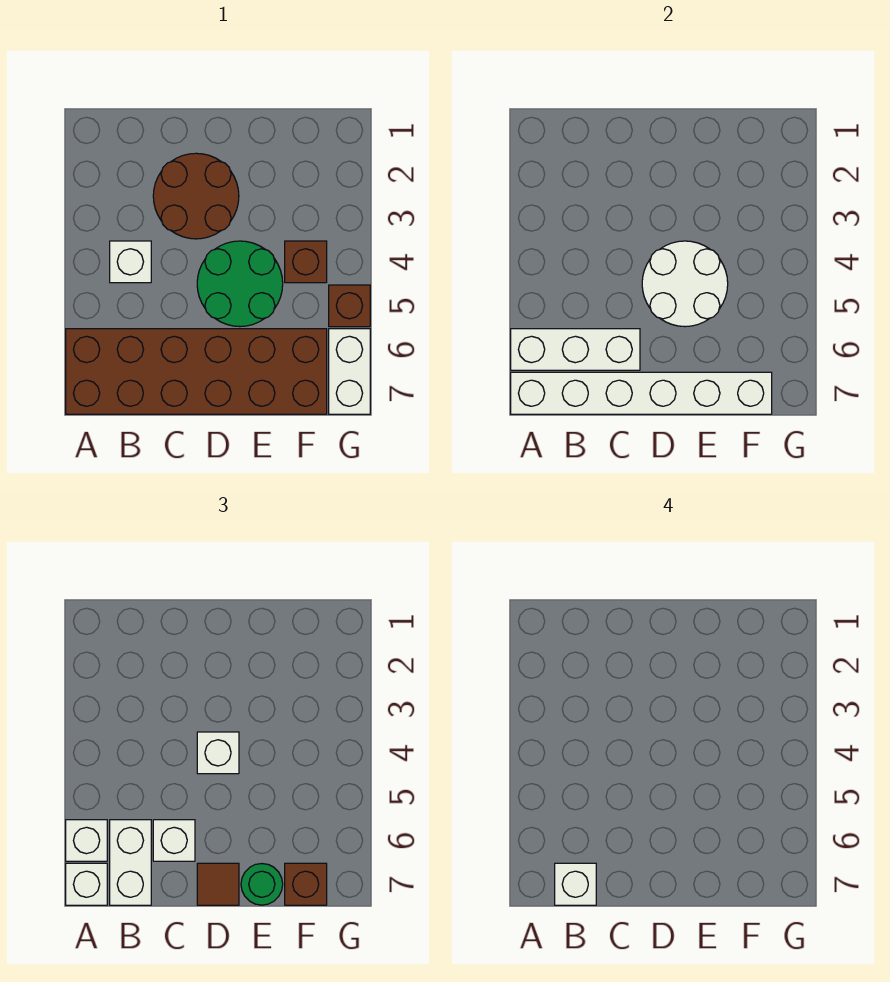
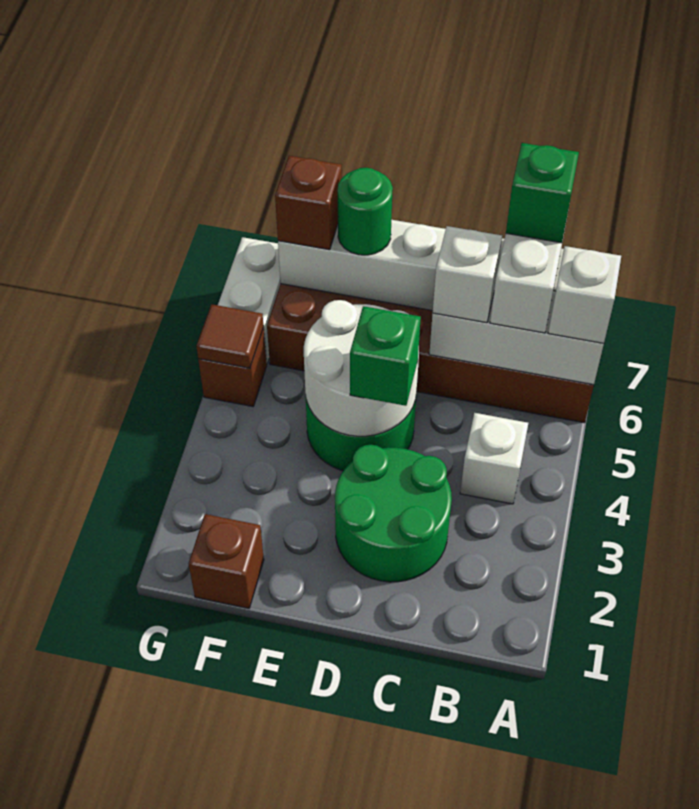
white 1x1 brick [66,863,107,905] -> none
white 1x1 brick [555,863,596,905] -> green 1x1 brick [506,143,579,243]
brown 2x2 round brick [153,153,239,239] -> green 2x2 round brick [335,445,452,582]
white 1x1 brick [197,732,239,774] -> green 1x1 brick [350,306,421,406]
brown 1x1 tile [197,863,239,905] -> brown 1x1 tile moved to [197,304,264,368]
brown 1x1 brick [285,241,327,283] -> brown 1x1 brick moved to [189,514,264,608]

